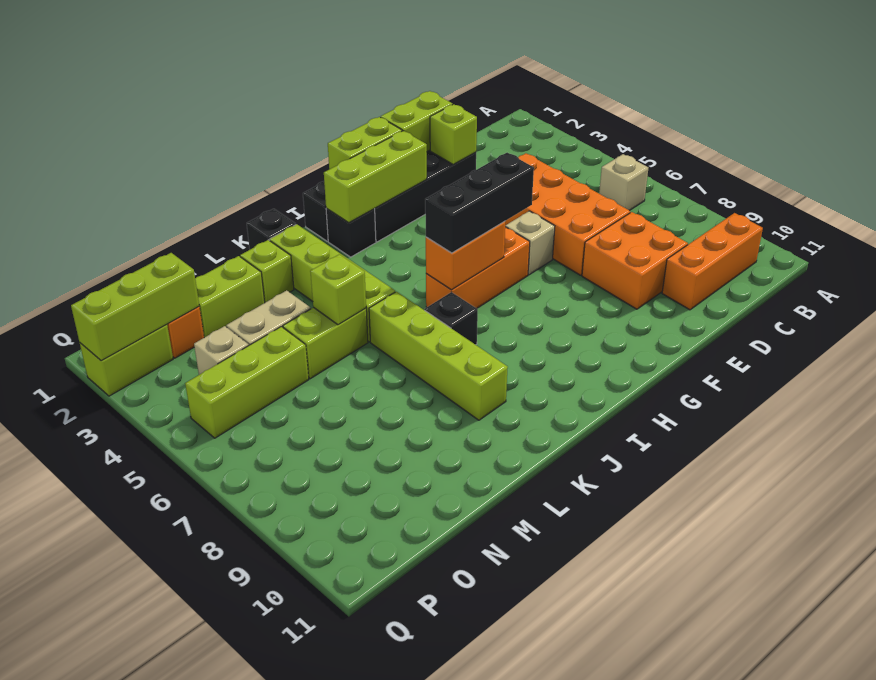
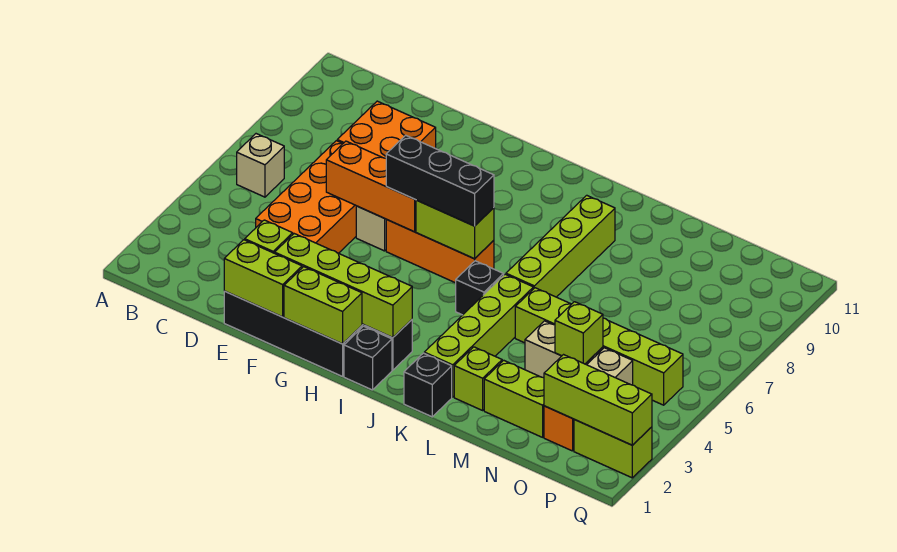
orange 1x3 brick [662,213,763,310] -> orange 1x3 brick moved to [326,141,416,232]
lime 1x3 brick [324,131,427,223] -> lime 1x4 brick [275,234,412,338]
orange 1x2 brick [426,221,505,290] -> lime 1x2 brick [416,200,494,259]
black 1x1 brick [425,292,478,345] -> black 1x1 brick moved to [456,261,504,315]
lime 1x1 brick [310,254,366,325] -> lime 1x1 brick moved to [555,302,603,364]

